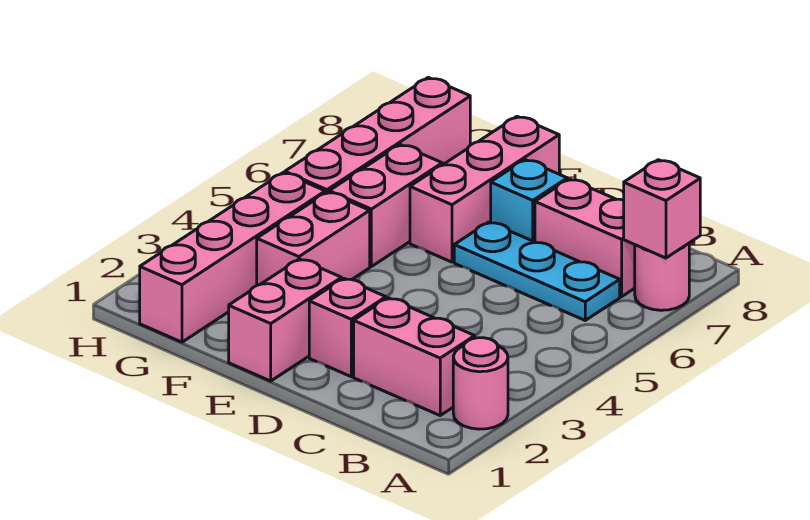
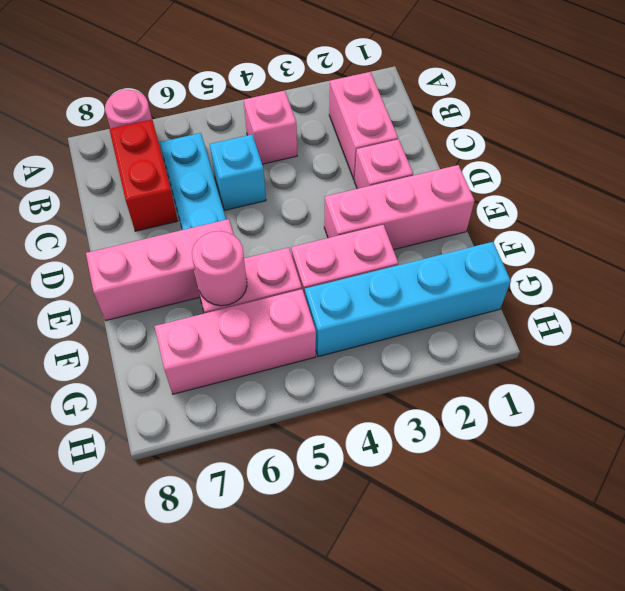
pink 1x1 round brick [453,338,508,429] -> pink 1x1 round brick moved to [192,231,247,306]
pink 1x1 brick [624,160,700,258] -> pink 1x1 brick moved to [244,91,297,164]
pink 1x2 brick [535,179,635,297] -> red 1x2 brick [109,120,178,231]
cyan 1x1 brick [491,160,567,242] -> cyan 1x1 brick moved to [210,134,266,210]
pink 1x2 brick [229,259,342,381] -> pink 1x3 brick [324,165,475,250]
pink 1x4 brick [140,173,325,342] -> cyan 1x4 brick [305,242,511,357]
pink 1x4 brick [285,78,470,193] -> pink 1x3 brick [154,289,316,394]

